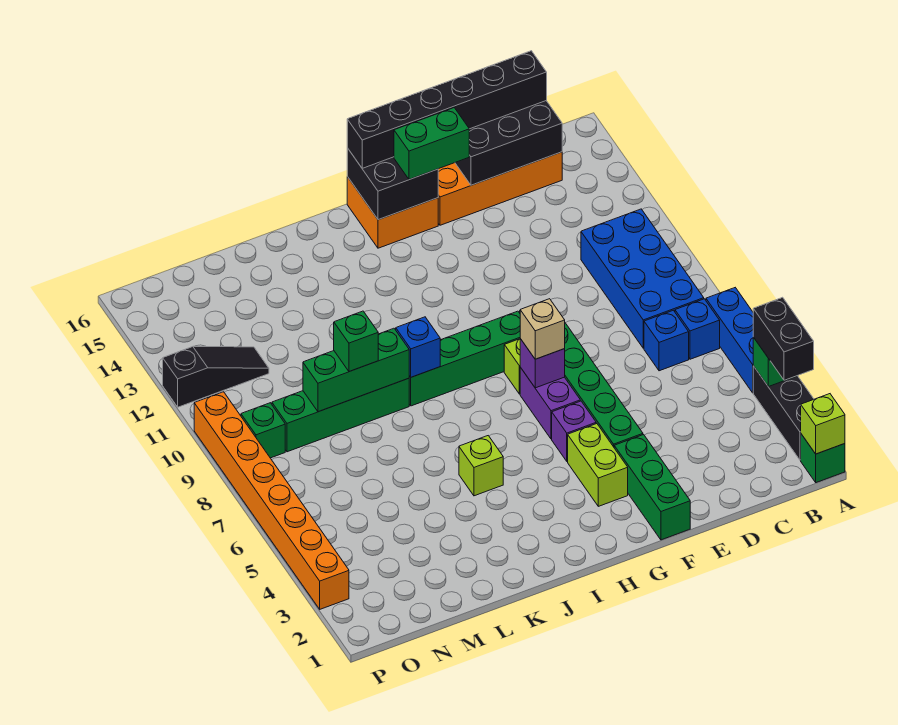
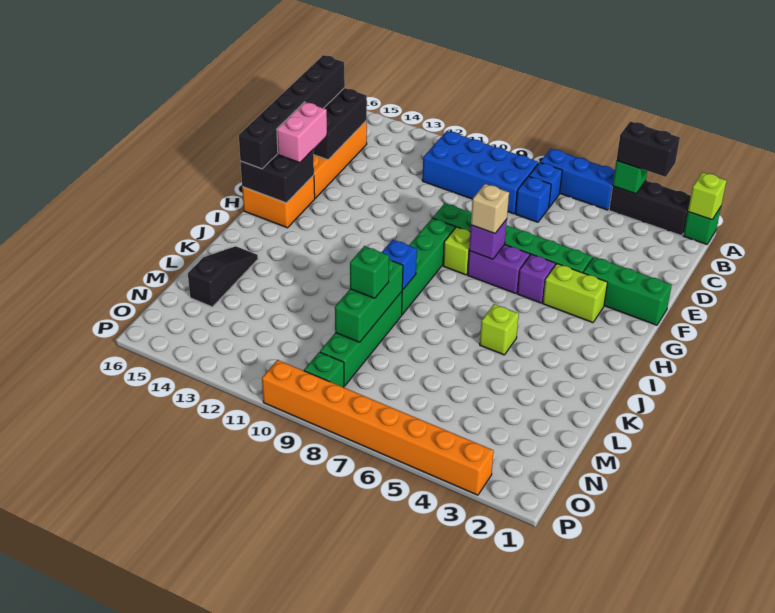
green 1x2 brick [394,108,469,180] -> pink 1x2 brick [277,102,327,163]
black 1x3 slope [163,346,269,407] -> black 1x3 slope moved to [188,246,258,307]

